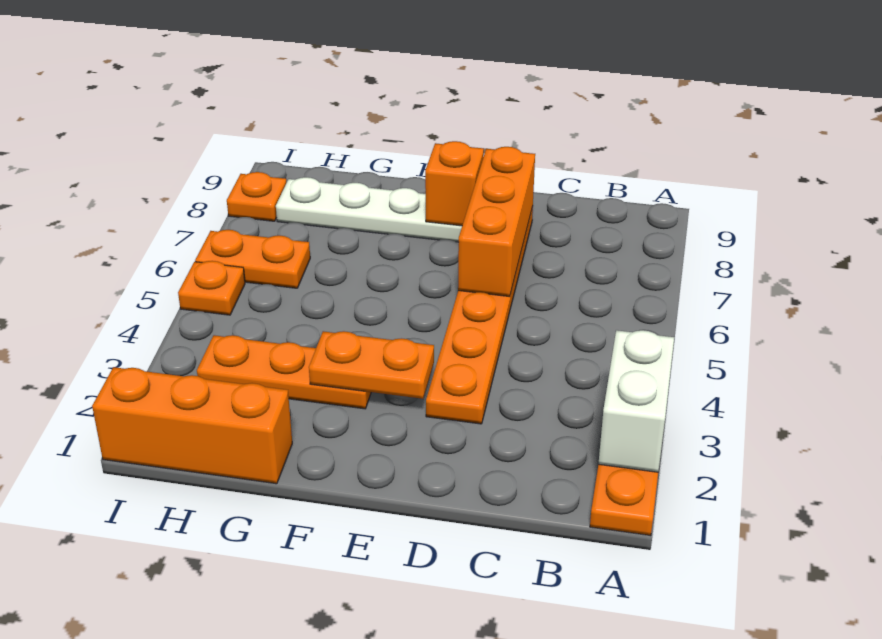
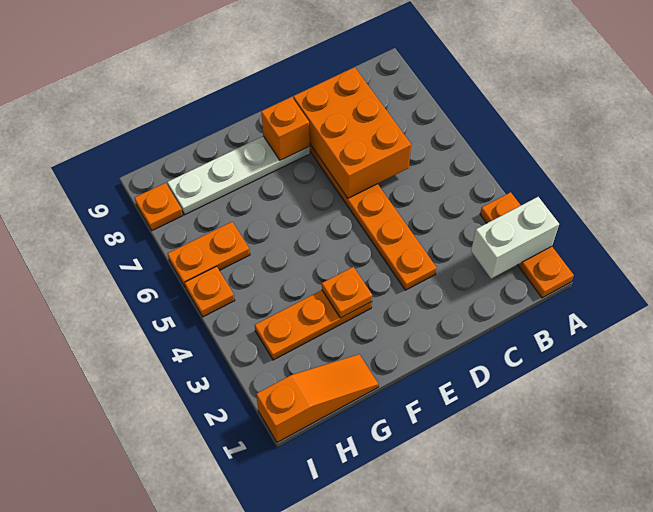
white 1x2 brick [598,330,674,472] -> white 1x2 brick turned to [471,197,559,279]
orange 1x3 brick [458,147,535,297] -> orange 2x3 brick [293,67,411,198]
orange 1x2 plate [309,331,434,399] -> orange 1x1 plate [322,267,372,318]
orange 1x3 brick [92,367,292,484] -> orange 1x3 slope [256,354,379,442]

